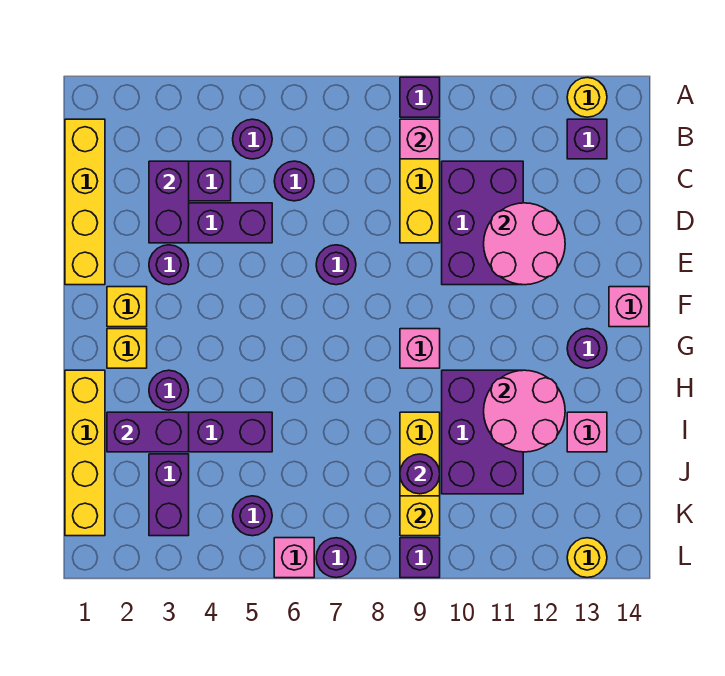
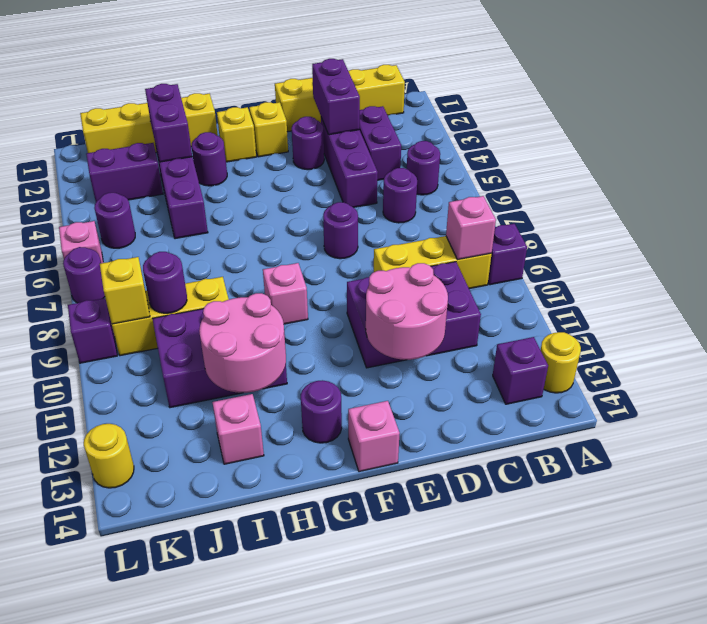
purple 1x2 brick [149,161,189,243] -> purple 1x2 brick turned to [312,59,360,135]

